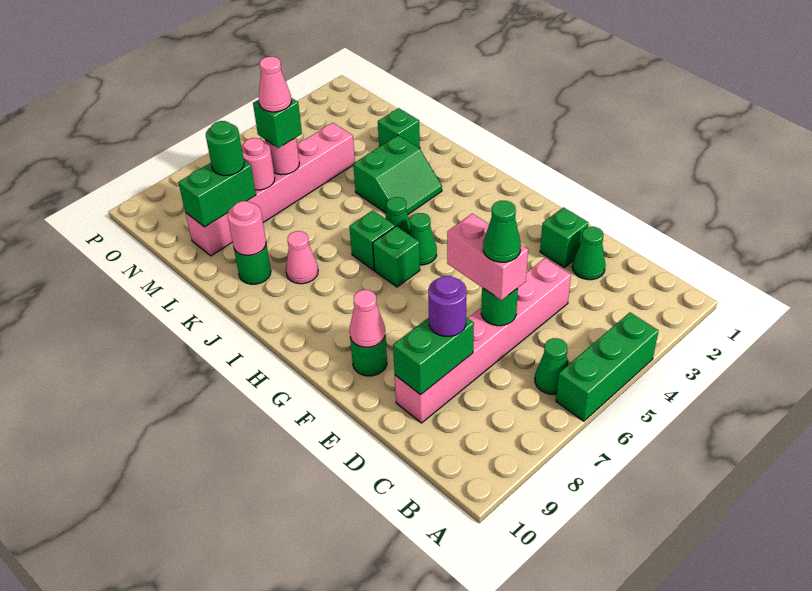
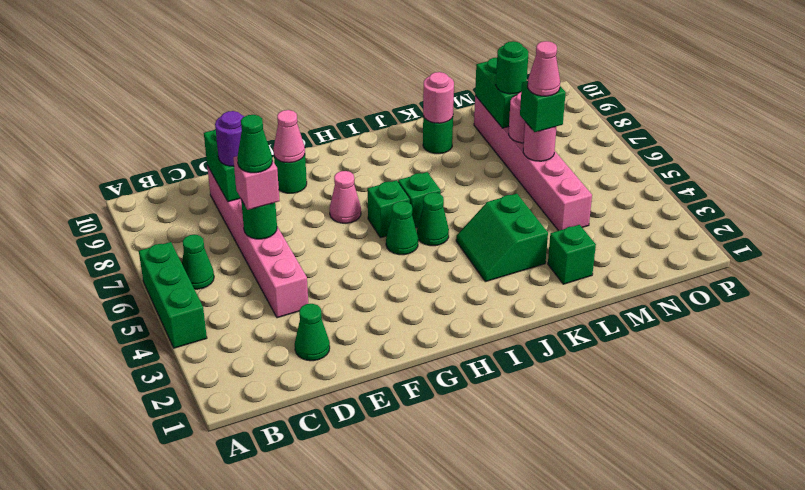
pink 1x2 brick [447,214,528,300] -> pink 1x1 brick [233,156,280,210]
green 1x1 brick [540,207,588,267] -> none
pink 1x1 cone [286,231,318,284] -> pink 1x1 cone moved to [330,171,361,223]

